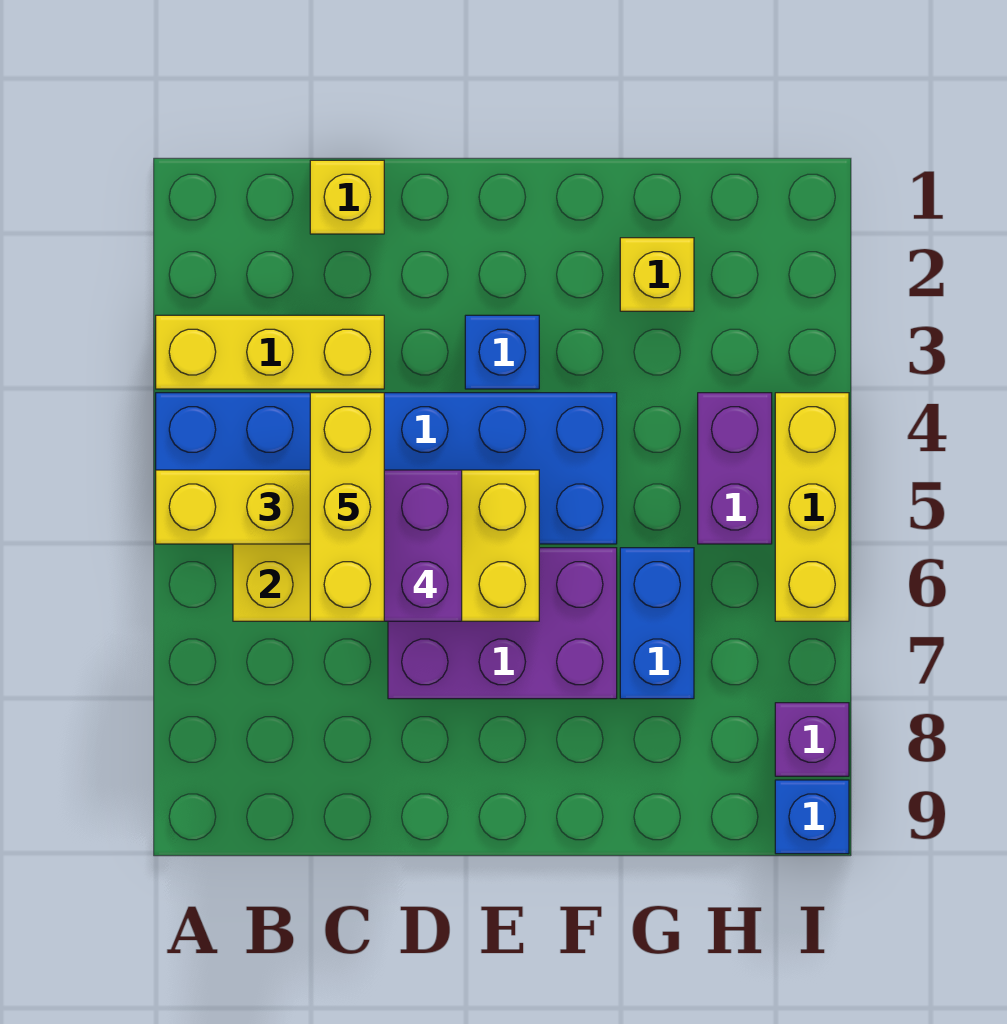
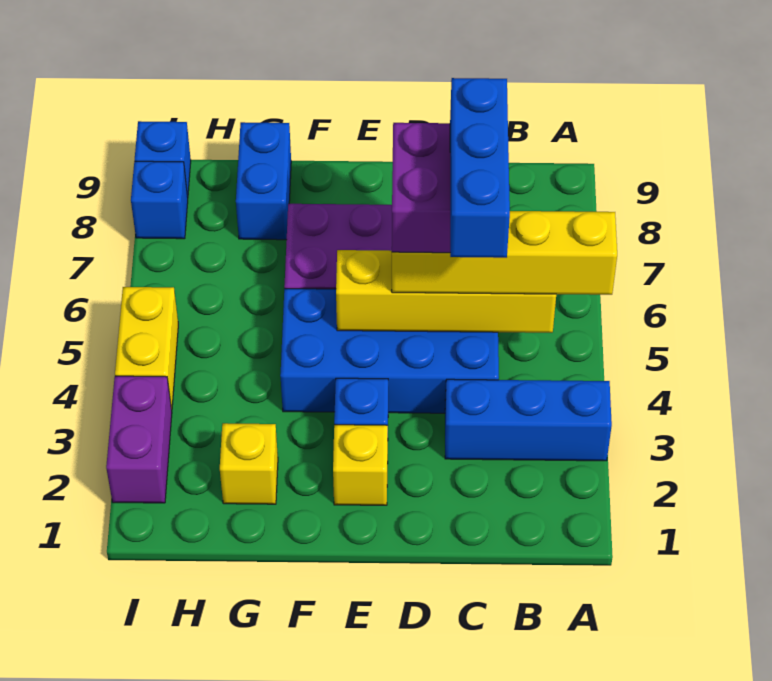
yellow 1x3 brick [156,315,384,389] -> blue 1x3 brick [445,379,612,461]
blue 2x6 brick [156,393,617,544] -> blue 2x4 brick [280,289,499,413]
yellow 2x4 brick [233,470,539,621] -> yellow 1x4 brick [336,250,556,333]
yellow 1x1 brick [310,160,384,234] -> yellow 1x1 brick moved to [333,425,388,505]
yellow 1x3 brick [310,393,384,621] -> blue 1x3 brick [450,78,510,258]
blue 1x2 brick [620,548,694,699] -> blue 1x2 brick moved to [236,122,291,240]
purple 1x2 brick [698,393,772,544] -> purple 1x2 brick moved to [106,376,172,503]
yellow 1x3 brick [775,393,849,621] -> yellow 1x2 brick [115,287,178,410]
purple 1x1 brick [775,703,849,776] -> blue 1x1 brick [131,161,188,239]

